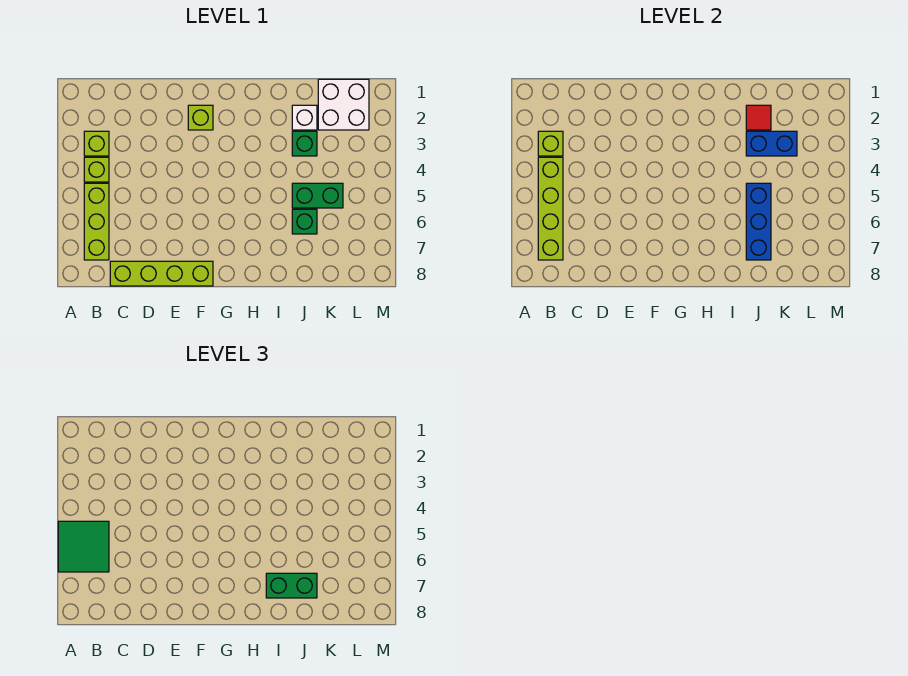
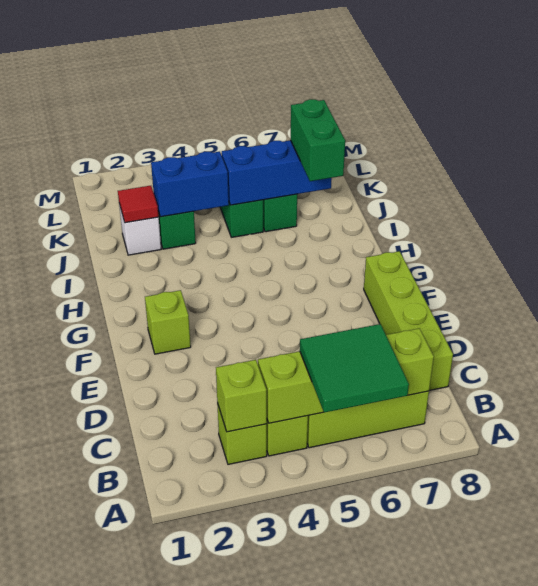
blue 1x2 brick [746,131,797,156] -> blue 1x2 brick turned to [151,152,229,217]
white 2x2 brick [318,79,369,130] -> none

